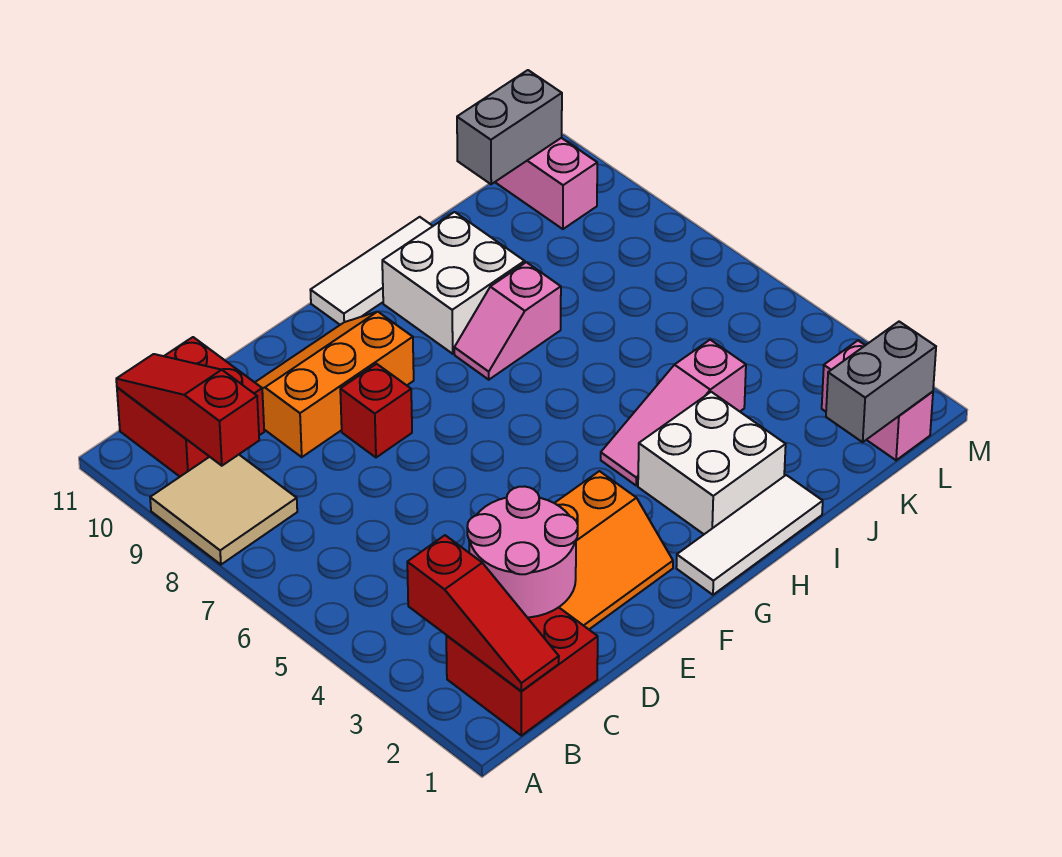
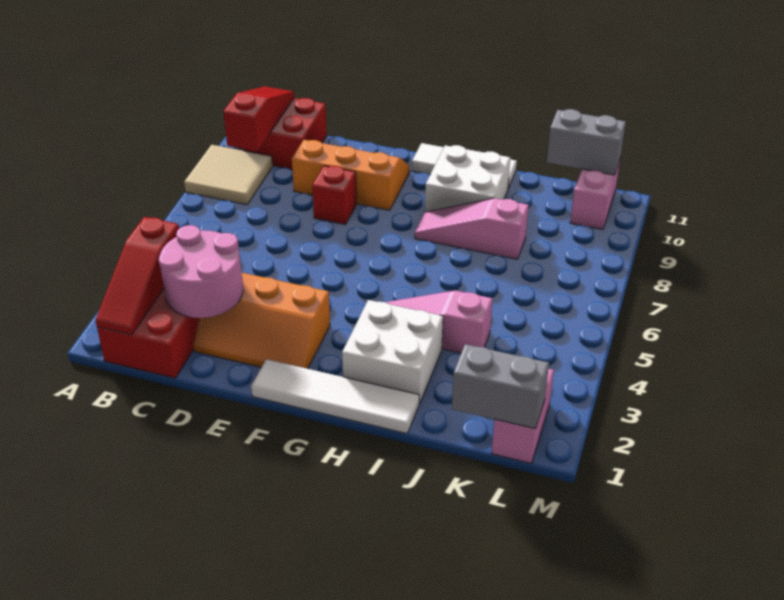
white 1x3 tile [676,475,823,595] -> white 1x4 tile [251,359,419,434]
pink 1x2 slope [454,262,561,380] -> pink 1x3 slope [415,198,529,259]

